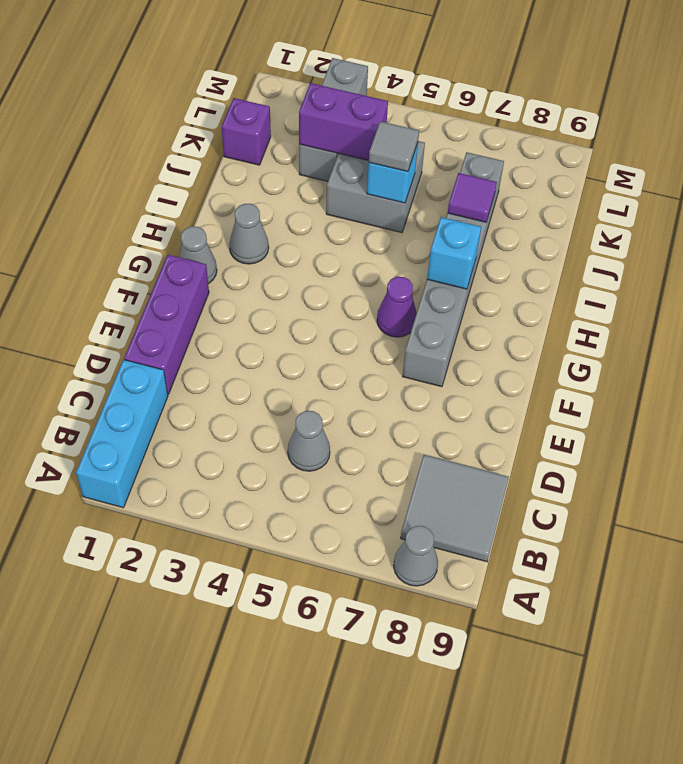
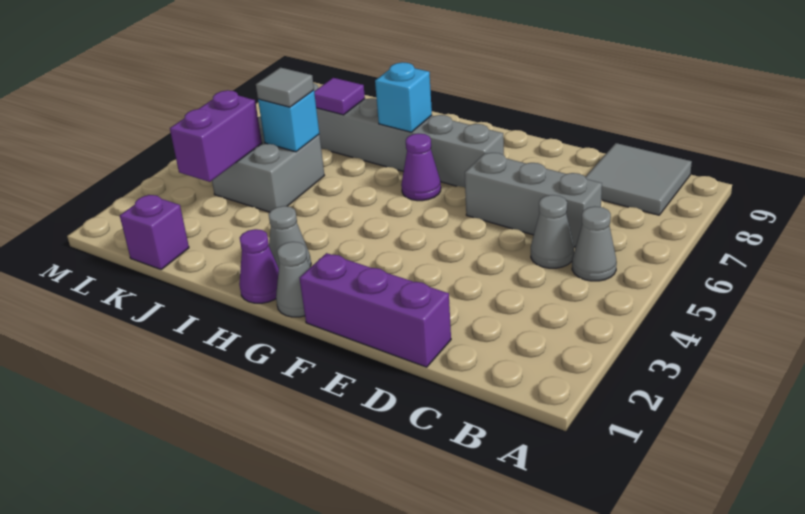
cyan 1x3 brick [76,360,168,508] -> none
grey 1x1 cone [394,526,438,586] -> grey 1x1 cone moved to [572,206,617,281]
none -> purple 1x1 cone [239,229,279,303]
grey 1x3 brick [299,58,368,181] -> grey 1x3 brick moved to [465,153,602,247]

